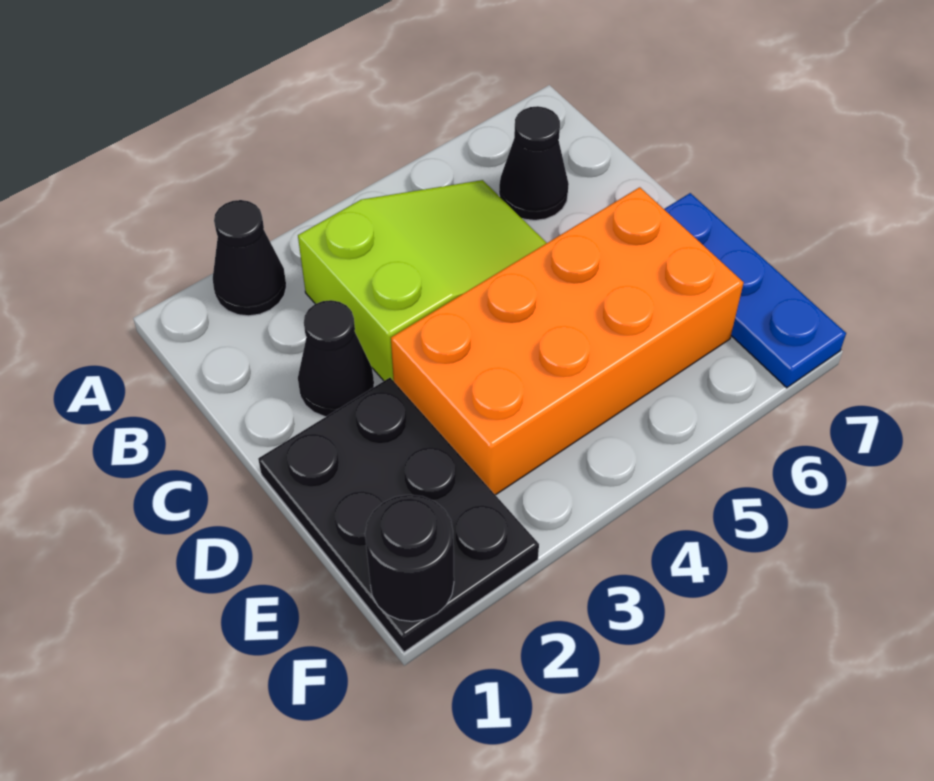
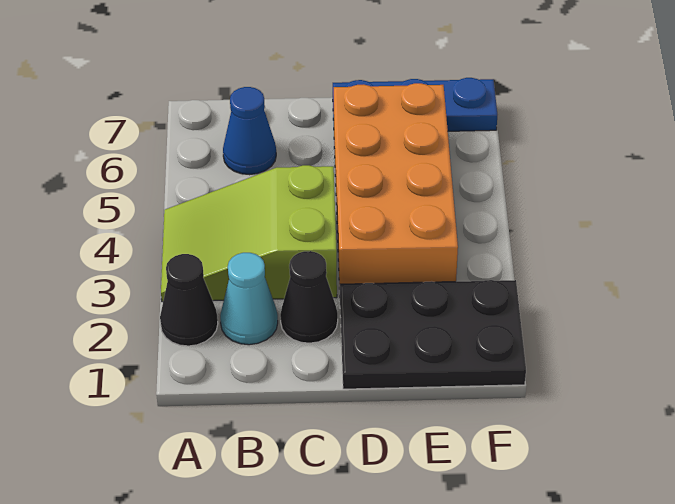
none -> cyan 1x1 cone [220,253,278,345]
lime 2x3 slope [298,180,546,381] -> lime 2x3 slope turned to [161,165,337,302]
black 1x1 cone [499,106,569,220] -> blue 1x1 cone [223,87,276,175]
black 1x1 round brick [365,495,454,621] -> none

